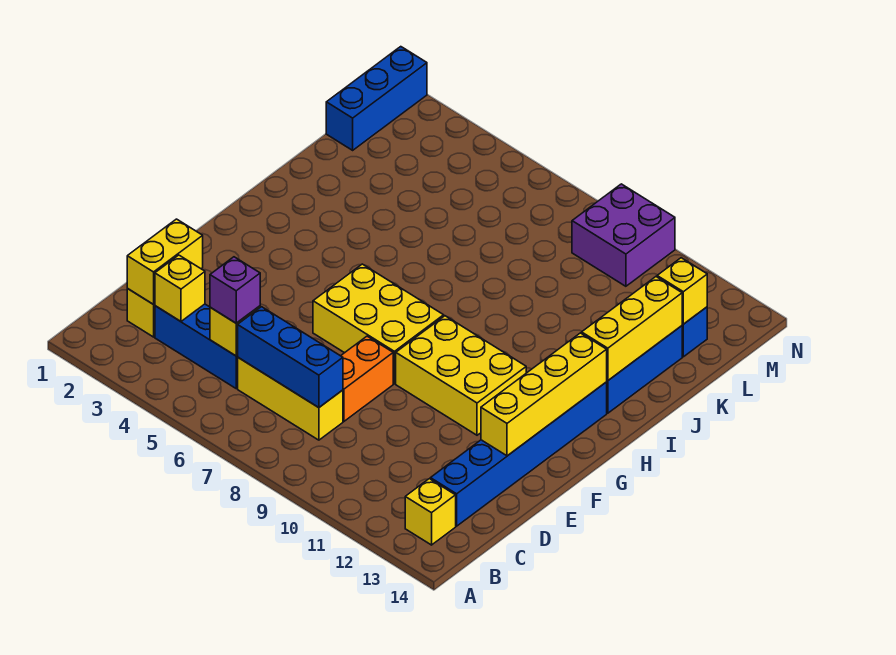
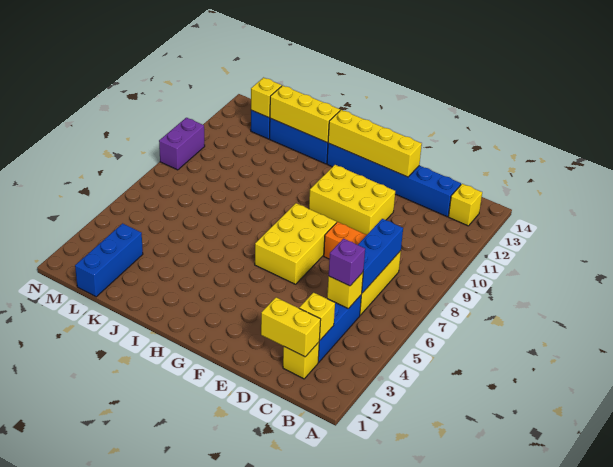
yellow 2x3 brick [396,316,526,435] -> yellow 2x3 brick turned to [309,165,395,234]
blue 1x3 brick [326,47,427,150] -> blue 1x3 brick turned to [75,223,143,297]
purple 2x2 brick [572,184,675,286] -> purple 1x2 brick [159,118,205,170]

